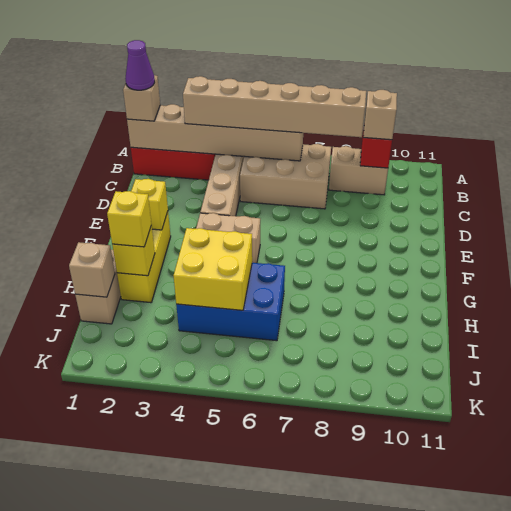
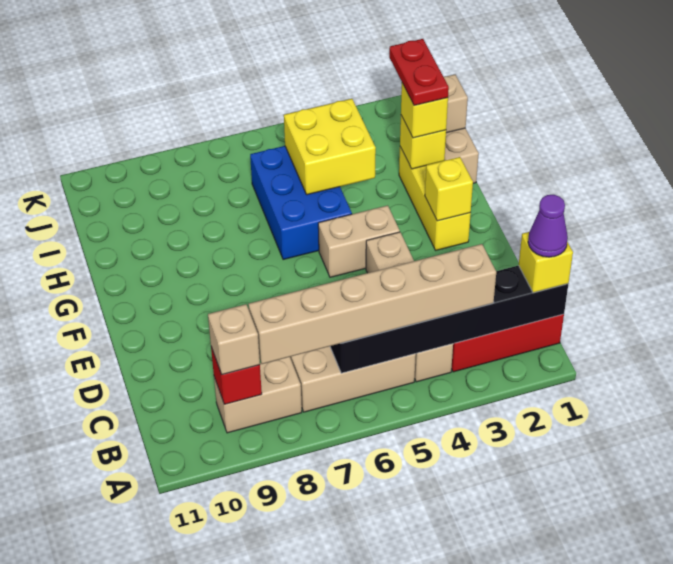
tan 1x6 brick [127,104,303,161] -> black 1x6 brick [330,265,568,373]
tan 1x1 brick [123,75,160,121] -> yellow 1x1 brick [519,232,573,293]
none -> red 1x2 plate [389,39,449,106]
blue 2x3 brick [176,263,285,341] -> blue 2x3 brick turned to [250,146,352,260]

